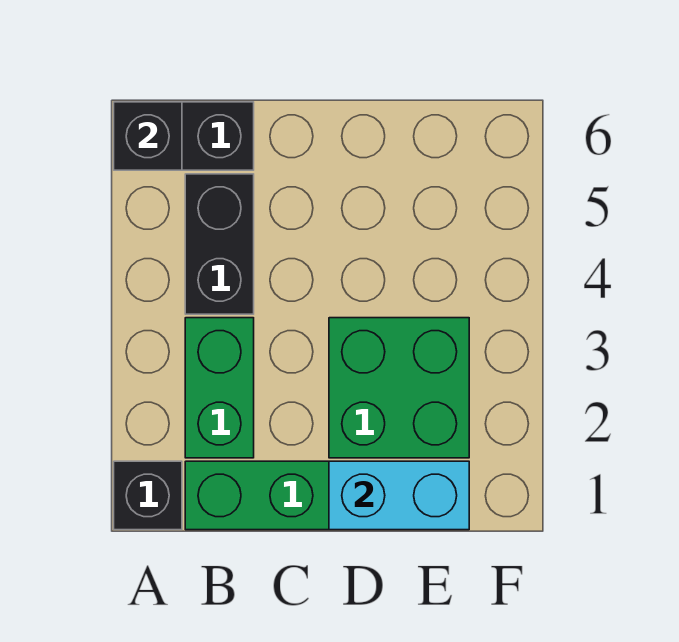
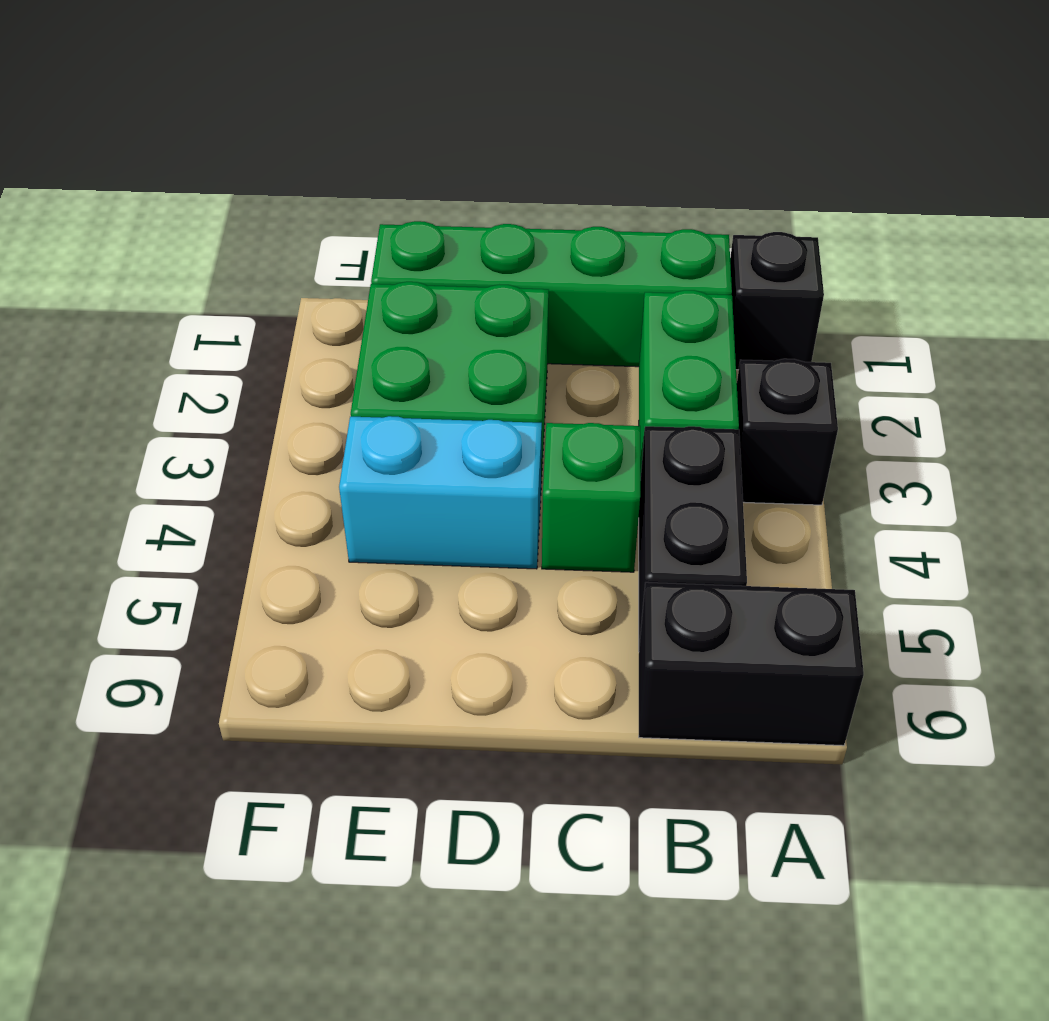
black 1x1 brick [114,102,182,170] -> black 1x1 brick moved to [737,359,838,505]
none -> green 1x1 brick [542,423,640,572]
cyan 1x2 brick [329,461,469,530] -> cyan 1x2 brick moved to [339,416,542,569]

